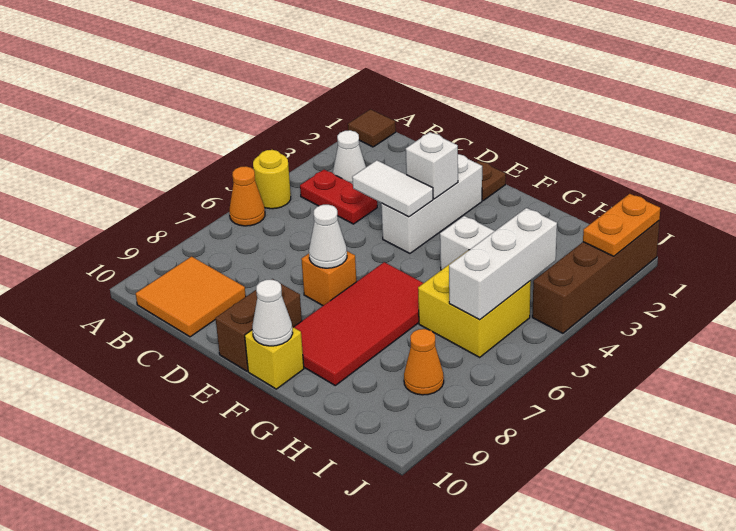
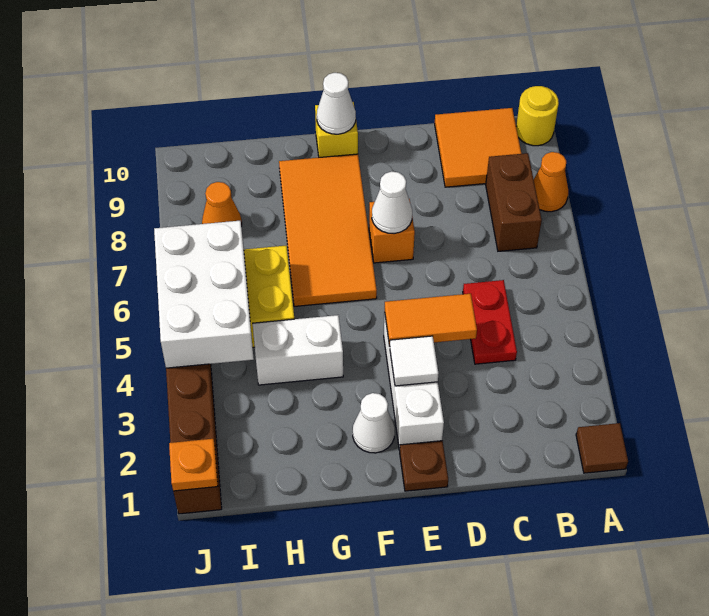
yellow 1x1 round brick [253,150,291,209] -> yellow 1x1 round brick moved to [516,86,559,146]
orange 1x1 cone [229,166,265,226] -> orange 1x1 cone moved to [534,152,568,212]
white 1x1 cone [333,130,366,184] -> white 1x1 cone moved to [353,393,395,453]
red 1x2 plate [300,170,377,224] -> red 1x2 plate turned to [463,280,517,364]
white 1x2 tile [352,160,433,217] -> orange 1x2 tile [385,294,477,346]
white 1x1 brick [406,132,458,199] -> white 1x1 tile [390,336,439,386]
brown 1x2 brick [215,279,302,371] -> brown 1x2 brick moved to [486,153,542,251]
red 2x4 tile [294,262,423,385] -> orange 2x4 tile [279,154,377,306]
white 1x3 brick [449,208,557,320] -> white 2x3 brick [154,221,254,368]
orange 1x2 plate [583,194,660,256] -> orange 1x1 plate [169,439,218,491]

